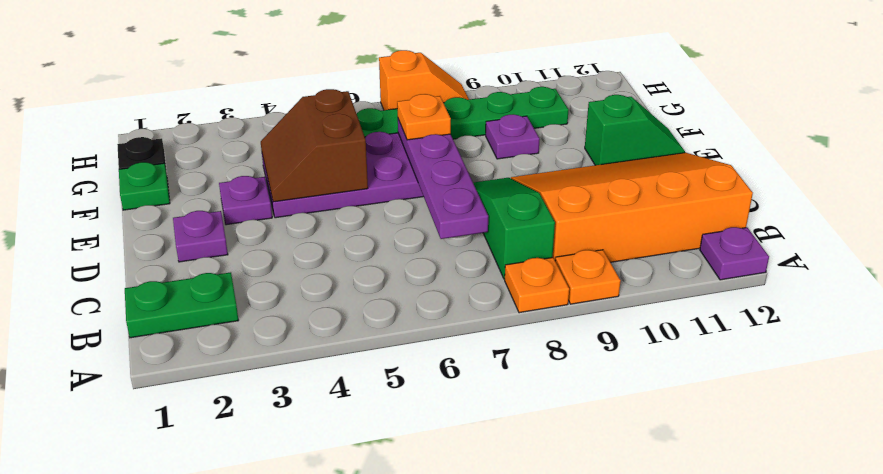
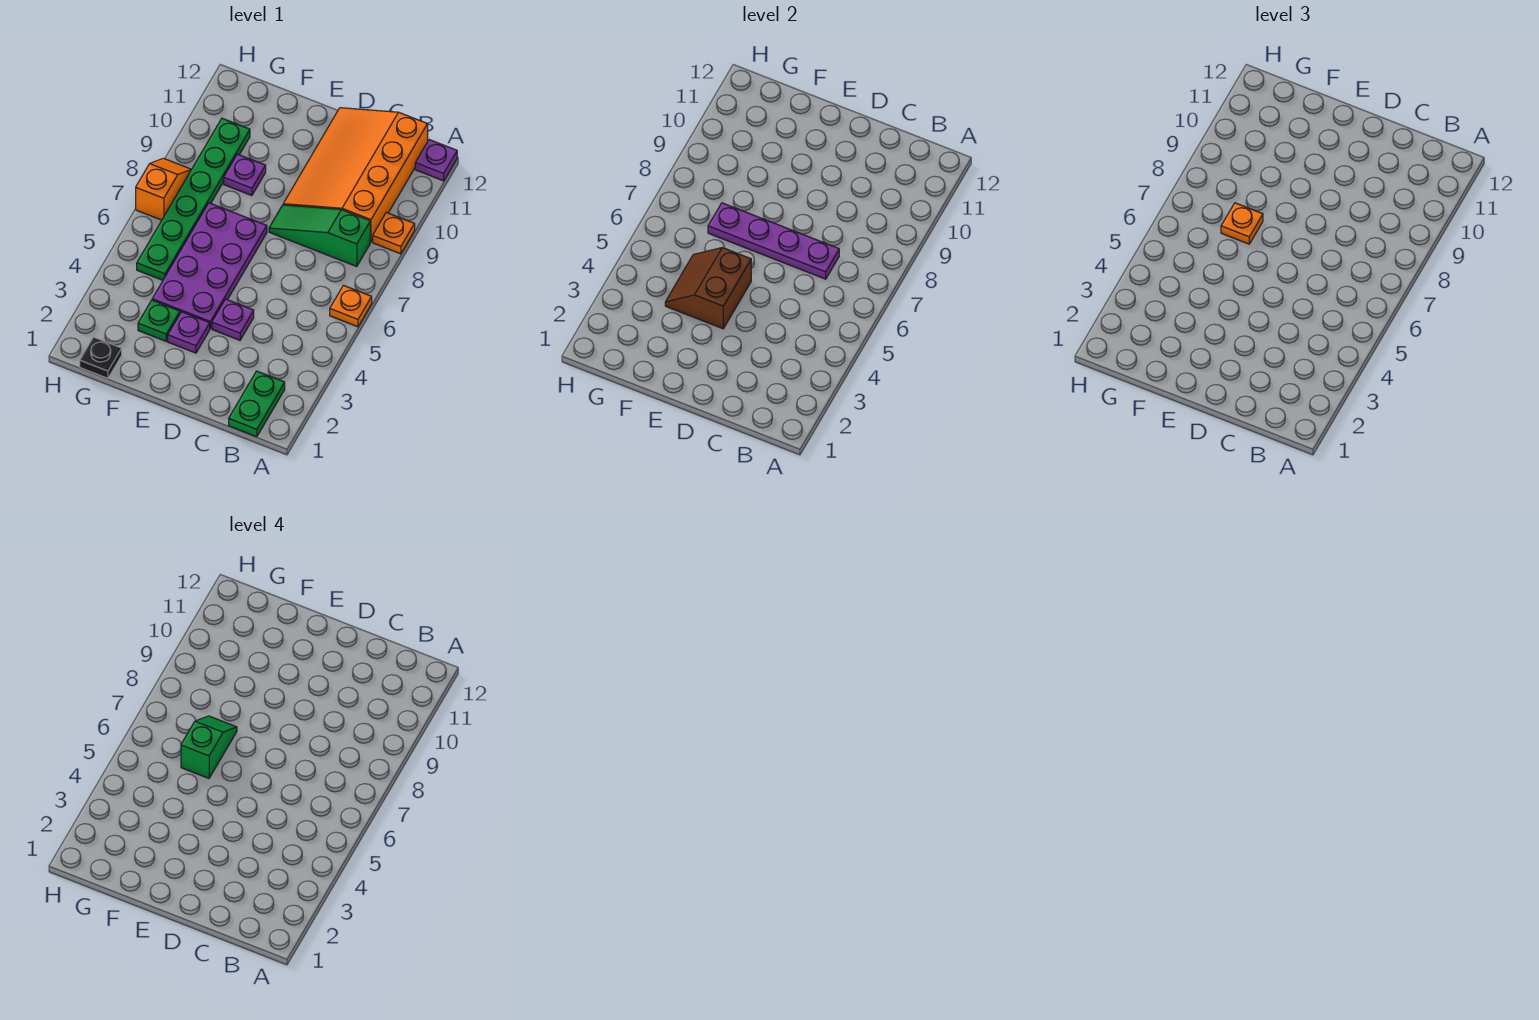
orange 1x1 plate [505,257,569,313] -> orange 1x1 plate moved to [330,286,372,327]
purple 1x1 plate [173,211,228,262] -> purple 1x1 plate moved to [212,299,254,340]
brown 2x2 slope [261,89,368,202] -> brown 2x2 slope turned to [665,248,751,329]
green 1x2 slope [585,95,685,165] -> green 1x2 slope moved to [181,716,237,778]
green 1x1 plate [119,162,170,210] -> green 1x1 plate moved to [138,300,180,341]

